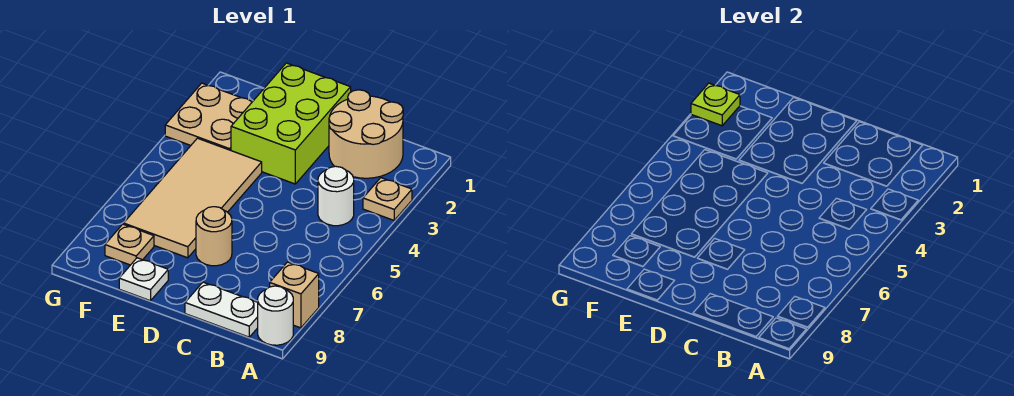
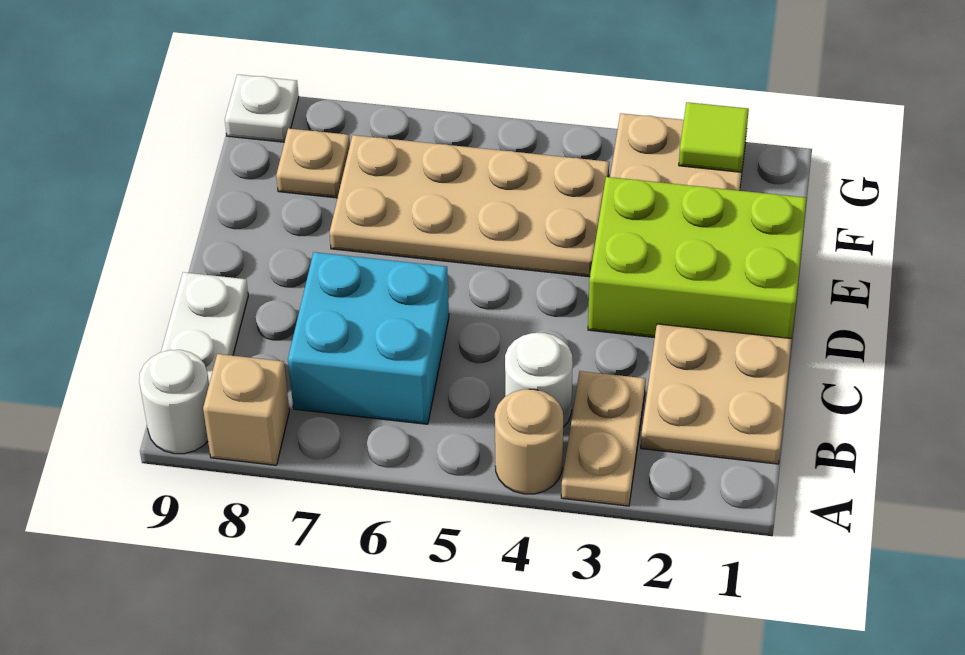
tan 1x1 plate [363,178,412,220] -> tan 1x2 plate [561,371,646,506]
tan 2x2 round brick [329,90,403,178] -> tan 2x2 plate [641,324,792,464]
none -> cyan 2x2 brick [288,252,449,424]
tan 1x1 round brick [196,207,232,266] -> tan 1x1 round brick moved to [495,389,563,494]
tan 2x4 tile [124,138,262,258] -> tan 2x4 plate [330,135,609,277]
white 1x1 plate [119,258,168,301] -> white 1x1 plate moved to [225,74,299,142]
lime 1x1 plate [691,83,740,126] -> lime 1x1 tile [679,102,749,172]

